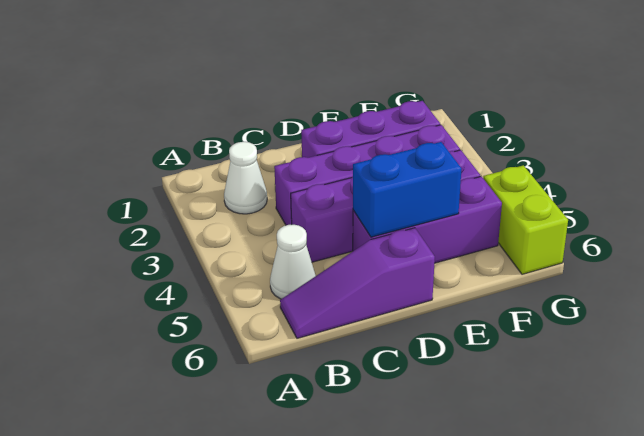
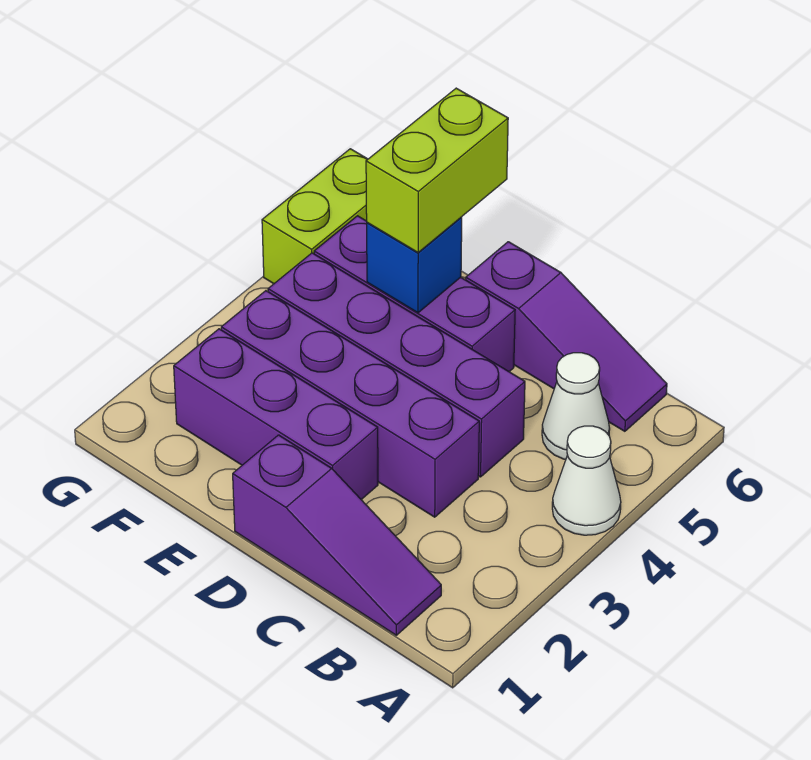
none -> purple 1x3 slope [233,435,441,635]
white 1x1 cone [224,142,267,214] -> white 1x1 cone moved to [552,426,621,535]
blue 1x2 brick [353,142,462,237] -> blue 1x1 brick [367,217,462,313]
none -> lime 1x2 brick [366,88,508,252]

